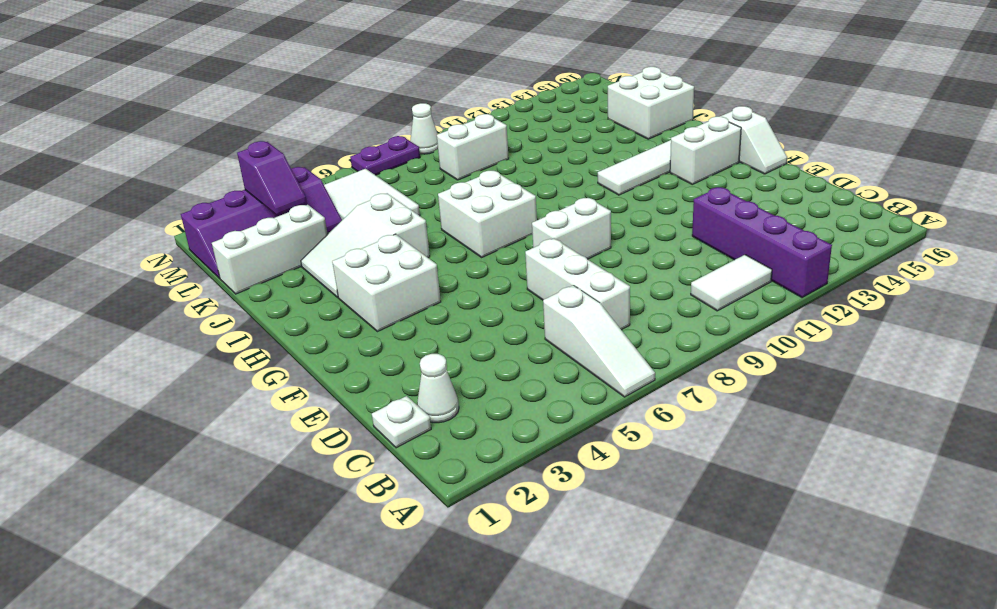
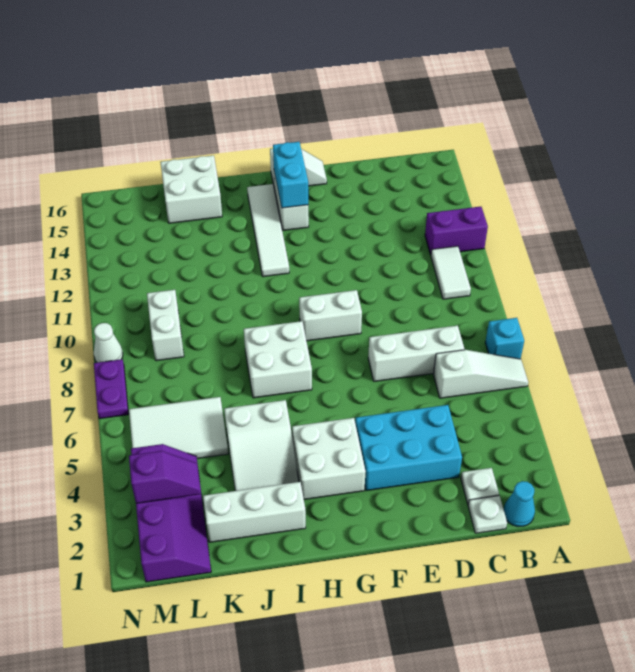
none -> cyan 1x1 brick [485,318,524,359]
purple 1x4 brick [692,187,832,298] -> purple 1x2 brick [425,207,488,255]
none -> cyan 1x1 cone [504,481,535,527]
white 1x1 cone [417,354,459,423] -> white 1x1 plate [461,468,499,504]
none -> cyan 2x3 brick [355,405,462,491]
white 1x2 brick [532,198,611,259] -> white 1x2 brick turned to [299,290,362,341]
none -> cyan 1x2 brick [273,142,308,208]
white 1x3 brick [212,205,328,294] -> white 1x3 brick turned to [203,482,306,542]

